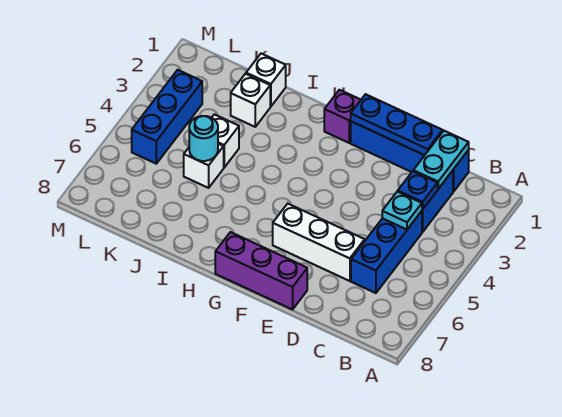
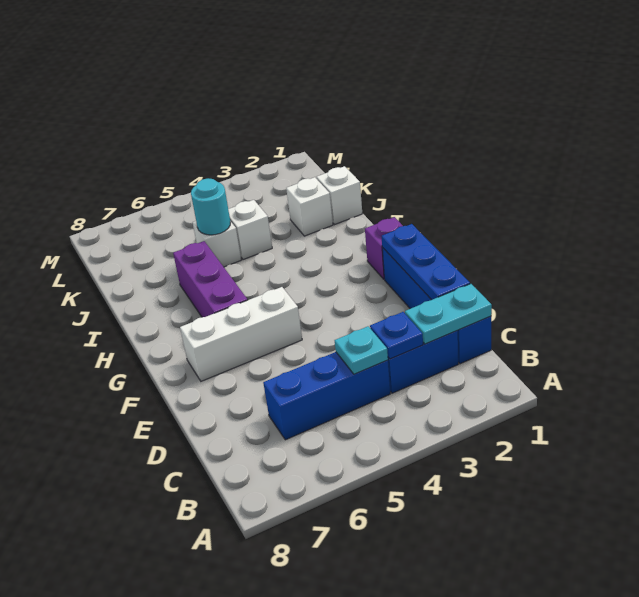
white 1x3 brick [273,204,365,281] -> white 1x3 brick turned to [180,287,302,381]
purple 1x3 brick [215,232,307,310] -> purple 1x3 brick moved to [173,241,247,317]
blue 1x3 brick [132,70,202,164] -> none

